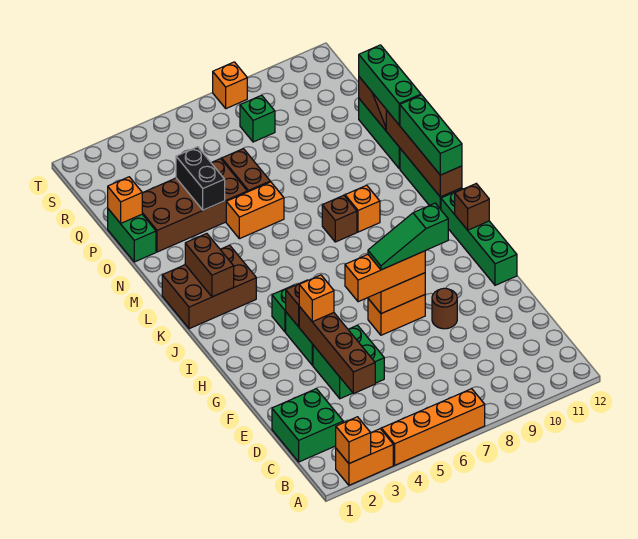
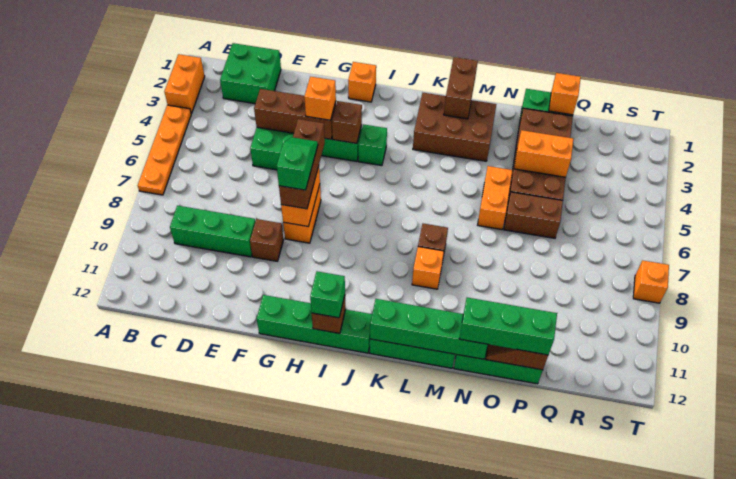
orange 1x1 brick [336,417,371,464] -> orange 1x1 brick moved to [348,62,376,102]
orange 1x4 brick [382,389,485,465] -> orange 1x4 plate [138,105,191,195]
brown 1x4 brick [299,306,375,394] -> brown 1x3 brick [254,89,336,139]
brown 1x1 round brick [432,288,457,329] -> brown 1x1 brick [250,219,284,261]
orange 1x3 brick [345,251,425,302] -> brown 1x3 brick [279,119,325,209]
green 1x3 slope [368,203,448,270] -> green 1x2 slope [277,137,318,190]
brown 2x3 brick [162,245,256,329] -> brown 2x3 brick turned to [413,93,496,161]
brown 1x2 brick [185,234,234,297] -> brown 1x2 brick turned to [444,57,478,119]
brown 1x4 brick [386,110,462,197] -> green 1x4 brick [370,299,488,359]
green 1x3 brick [400,95,462,175] -> green 1x3 brick moved to [170,206,255,257]
black 1x2 brick [176,147,225,210] -> orange 1x2 brick [514,130,573,177]
green 1x1 brick [240,95,275,142] -> green 1x1 brick moved to [310,271,345,318]

